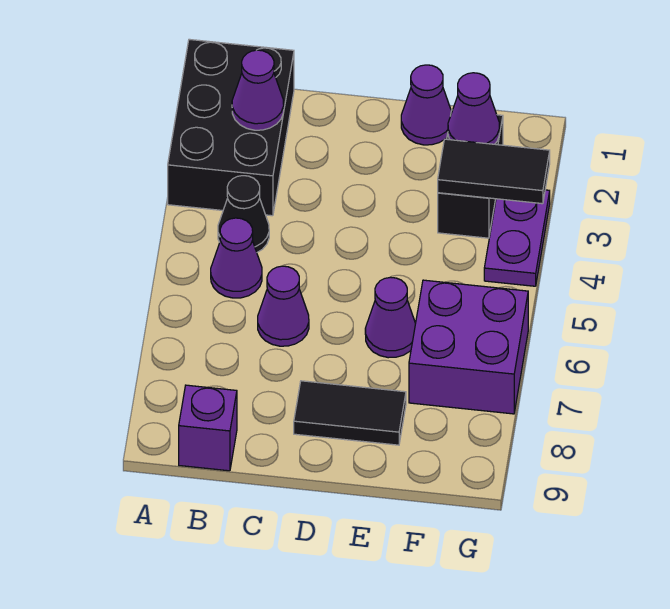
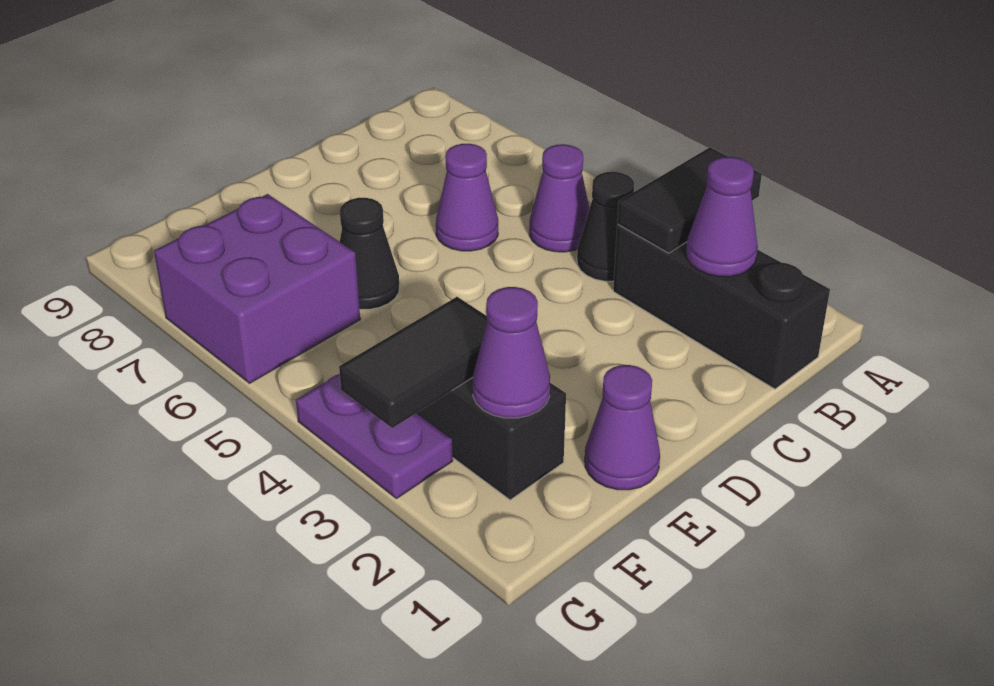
black 2x3 brick [168,39,294,216] -> black 1x3 brick [613,225,830,389]
purple 1x1 brick [179,385,237,471] -> none
black 1x2 tile [294,381,406,445] -> black 1x2 tile moved to [617,147,762,253]
purple 1x1 cone [365,277,416,358] -> black 1x1 cone [340,198,399,309]

